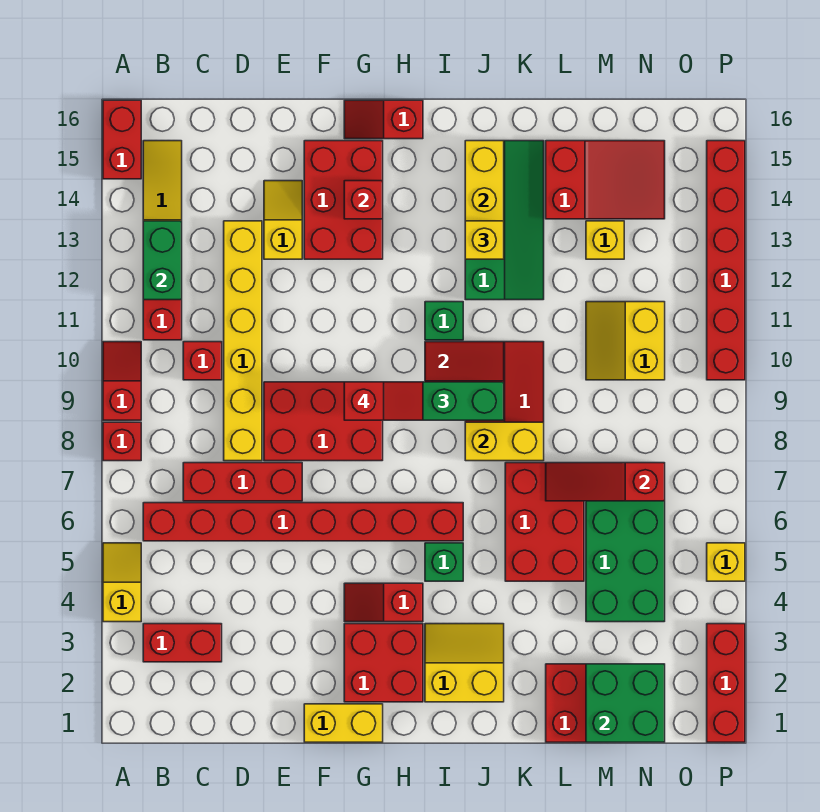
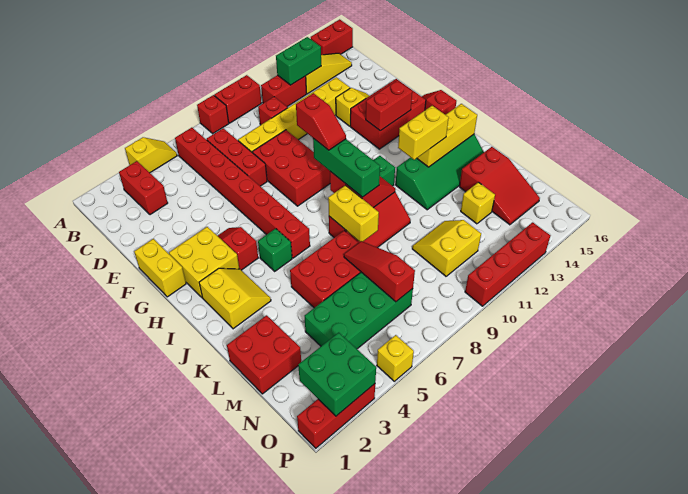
red 1x2 slope [103,342,141,420] -> red 1x2 brick [214,75,261,123]
red 2x2 brick [344,624,423,702] -> yellow 2x2 brick [169,227,239,298]
red 1x1 brick [344,181,383,219] -> red 1x2 brick [366,80,412,131]
yellow 1x1 brick [465,221,504,259] -> yellow 1x2 brick [398,106,449,160]
green 2x2 brick [586,664,665,742] -> green 2x2 brick moved to [298,333,376,416]
red 1x6 brick [707,141,745,380] -> red 1x4 brick [465,222,551,306]

